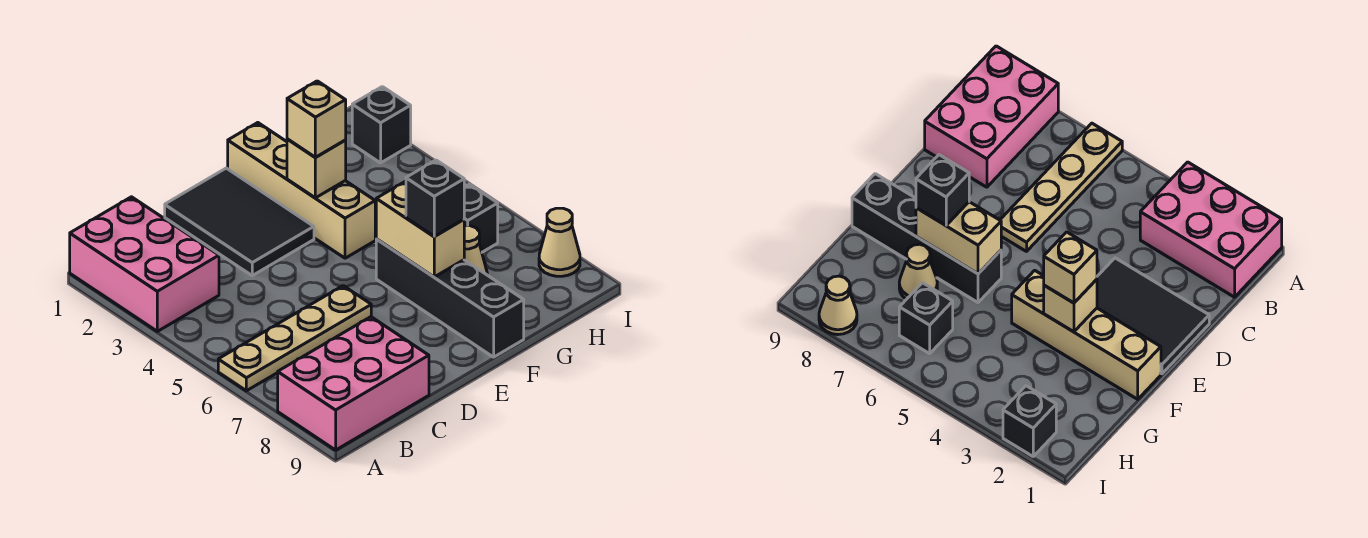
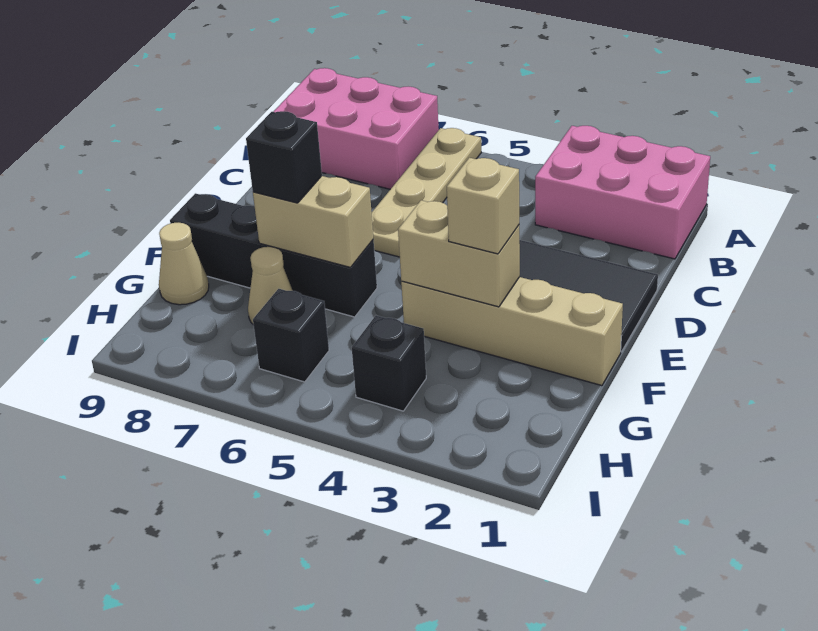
pink 2x3 brick [278,317,429,450] -> pink 2x3 brick turned to [273,68,439,189]
tan 1x1 brick [287,139,346,198] -> tan 1x2 brick [398,200,520,307]
black 1x1 brick [352,87,411,163] -> black 1x1 brick moved to [352,315,426,411]
tan 1x1 cone [539,208,580,276] -> tan 1x1 cone moved to [159,222,209,305]

